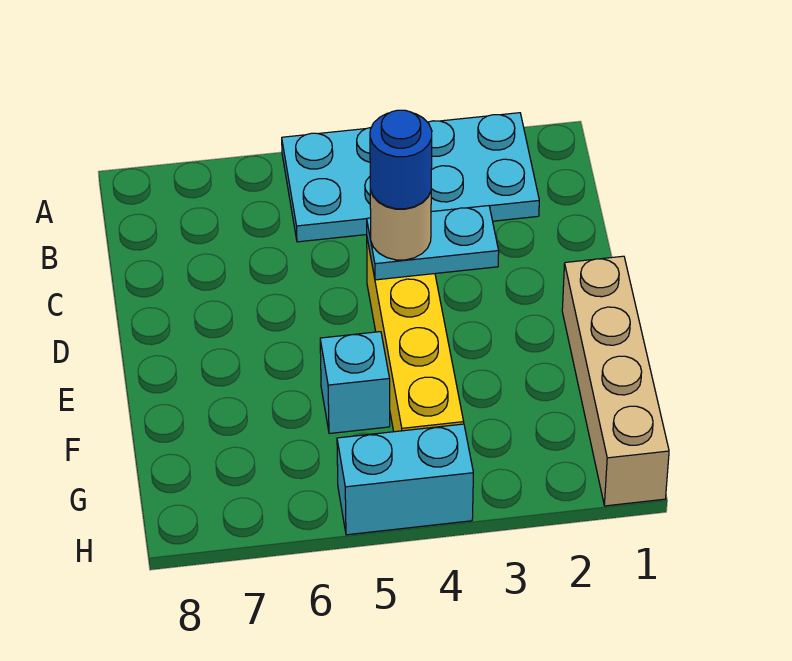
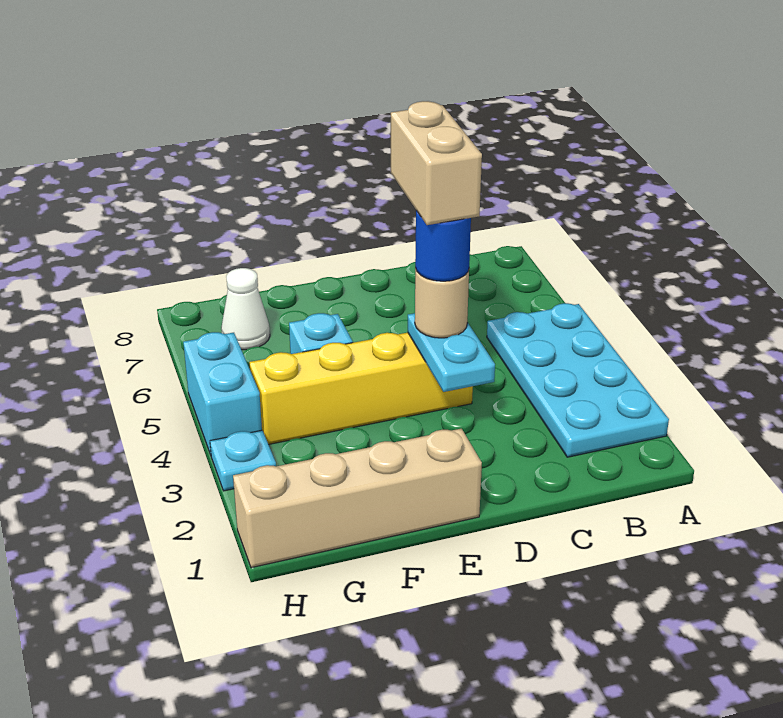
none -> tan 1x2 brick [391,101,482,225]
none -> white 1x1 cone [221,268,270,350]
none -> cyan 1x1 plate [210,430,276,491]

